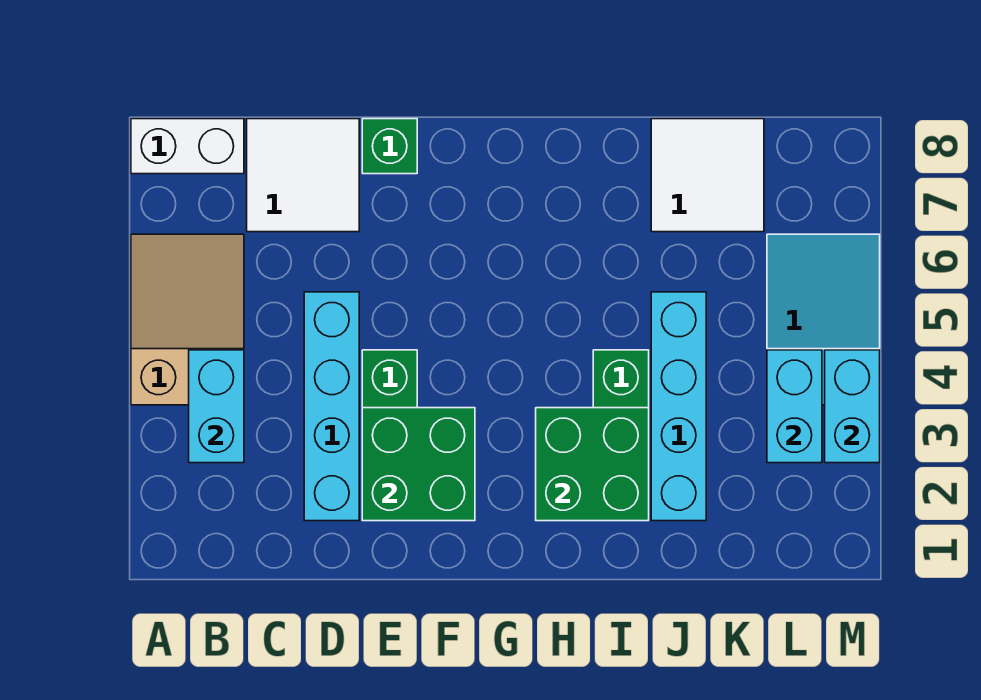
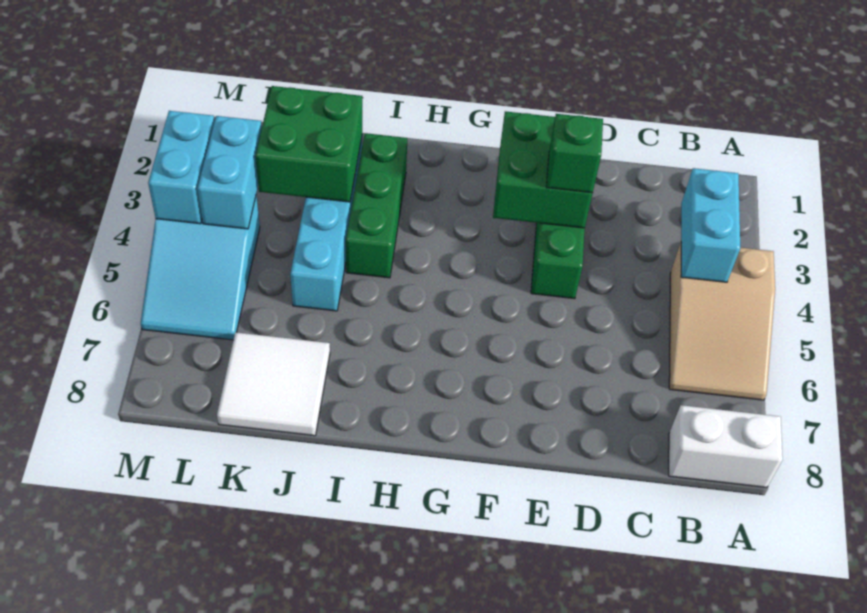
white 2x2 tile [247,119,359,232] -> none
cyan 1x4 brick [304,292,359,521] -> none
green 1x1 brick [362,119,417,174] -> green 1x1 brick moved to [546,114,603,193]
green 2x2 brick [536,408,649,521] -> green 2x2 brick moved to [255,86,362,202]

